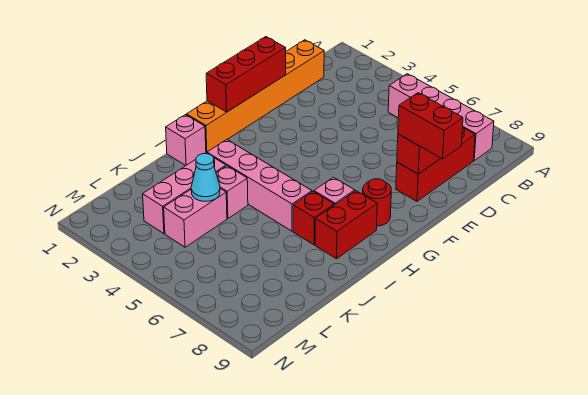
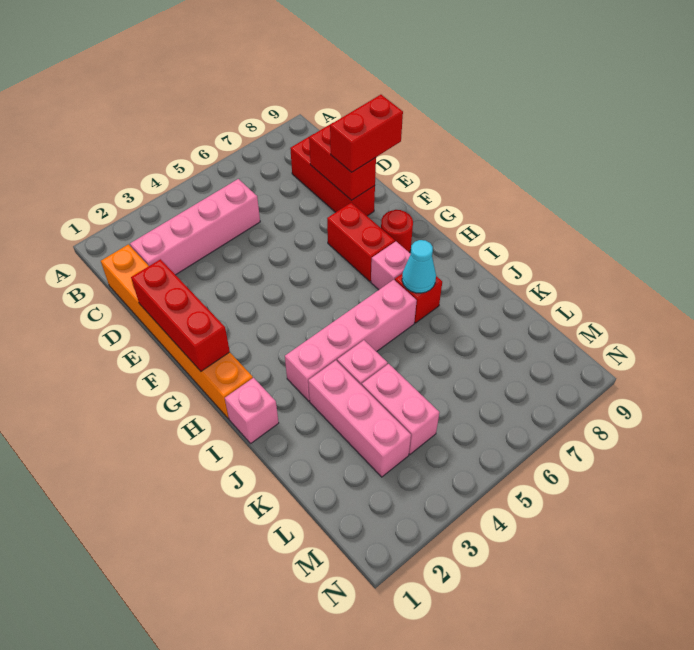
pink 1x4 brick [388,74,494,160] -> pink 1x4 brick moved to [130,179,260,275]
red 1x2 brick [315,191,377,259] -> red 1x2 brick moved to [327,202,395,281]
cyan 1x1 cone [191,154,220,201] -> cyan 1x1 cone moved to [402,240,436,293]

